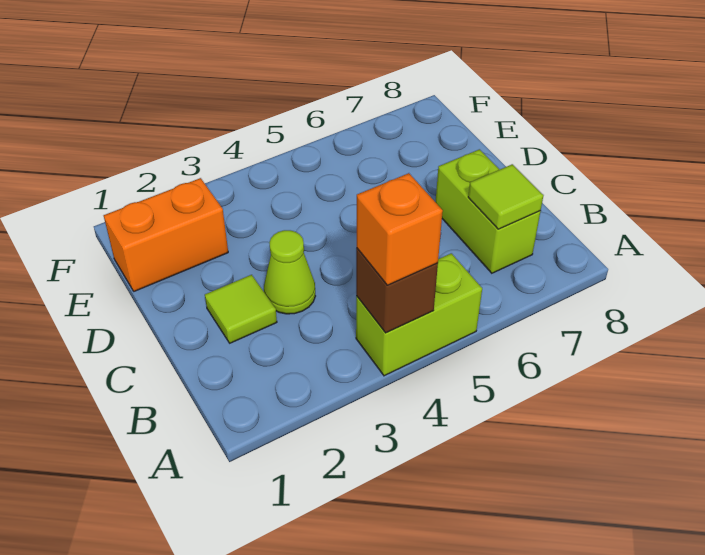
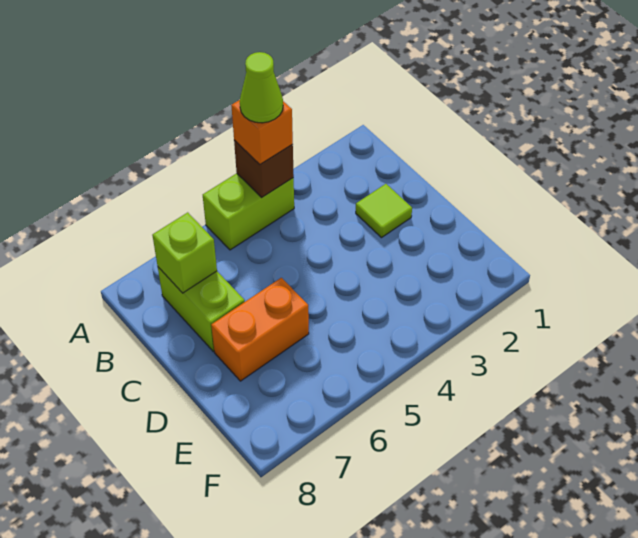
lime 1x1 tile [468,164,543,229] -> lime 1x1 brick [152,212,217,293]
lime 1x1 cone [264,230,315,314] -> lime 1x1 cone moved to [240,52,283,123]
orange 1x2 brick [104,178,228,291] -> orange 1x2 brick moved to [211,278,309,381]

